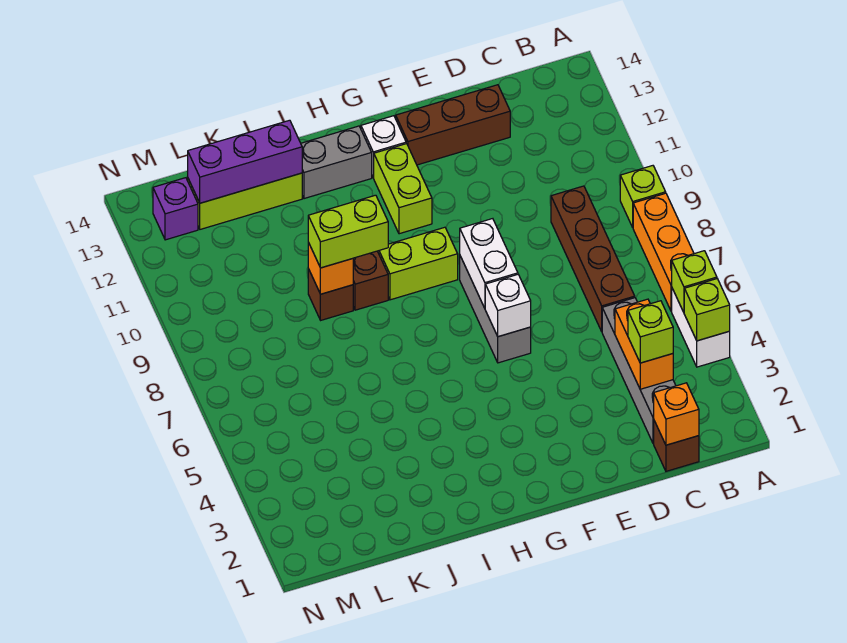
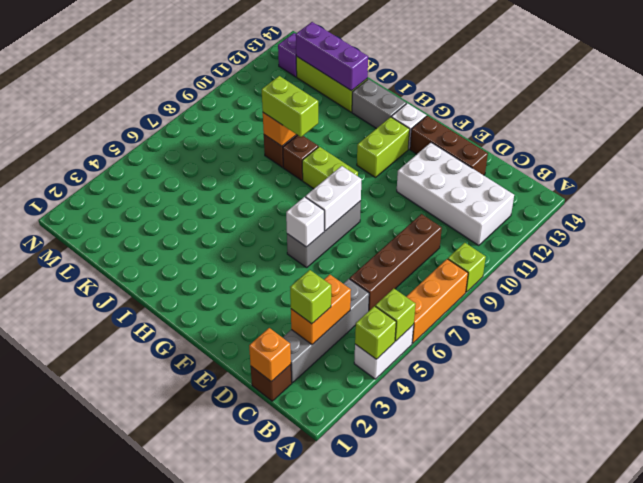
none -> white 2x4 brick [397,143,514,246]

